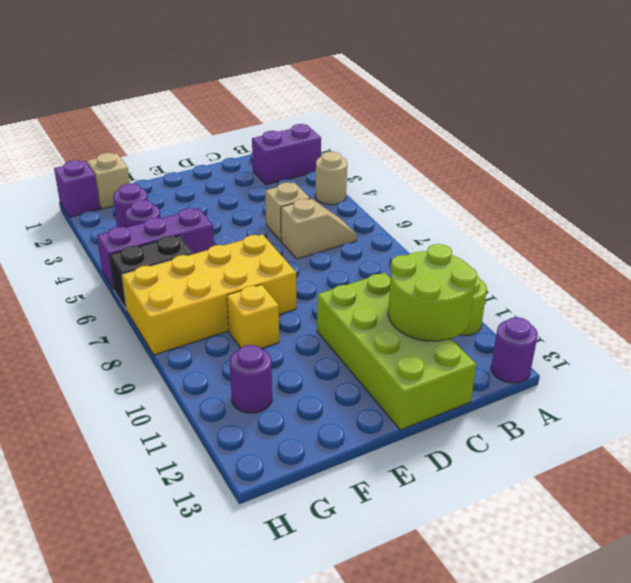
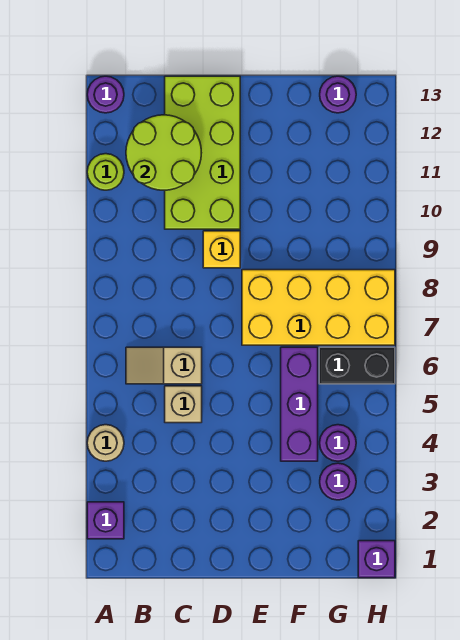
purple 1x2 brick [252,124,321,185] -> purple 1x1 brick [87,502,124,539]
purple 1x3 brick [97,208,214,289] -> purple 1x3 brick turned to [281,347,318,461]
yellow 1x1 brick [227,284,279,349] -> yellow 1x1 brick moved to [203,231,240,268]
tan 1x1 brick [87,153,130,209] -> none
purple 1x1 round brick [230,345,272,413] -> purple 1x1 round brick moved to [320,76,356,113]

